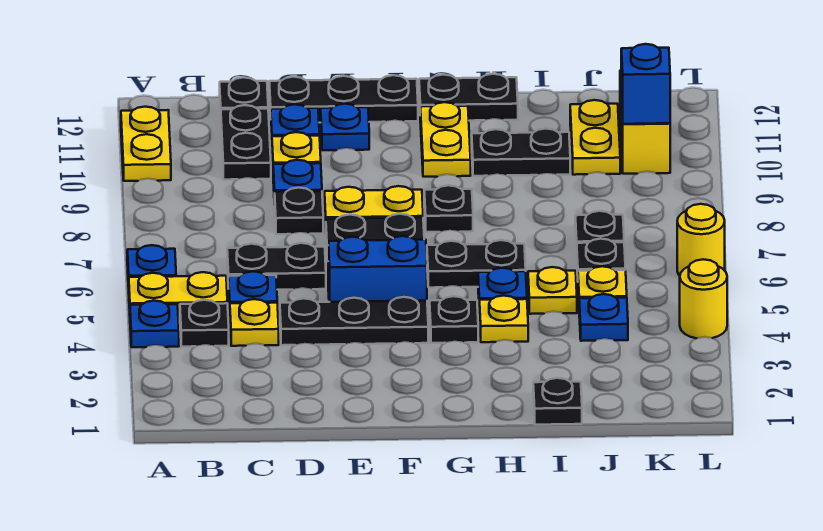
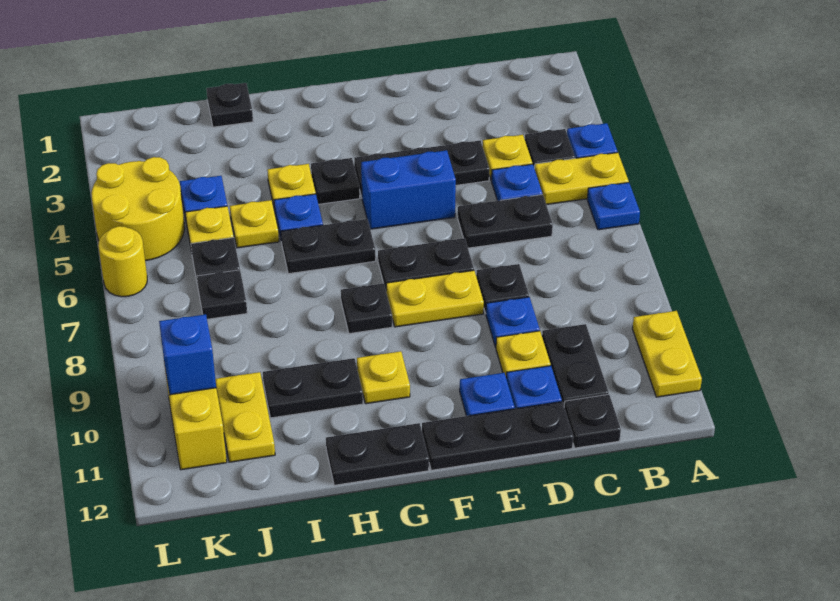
yellow 1x2 plate [420,102,471,177] -> yellow 1x1 plate [357,351,410,404]
yellow 1x1 round brick [680,259,727,338] -> yellow 2x2 round brick [91,157,185,261]

